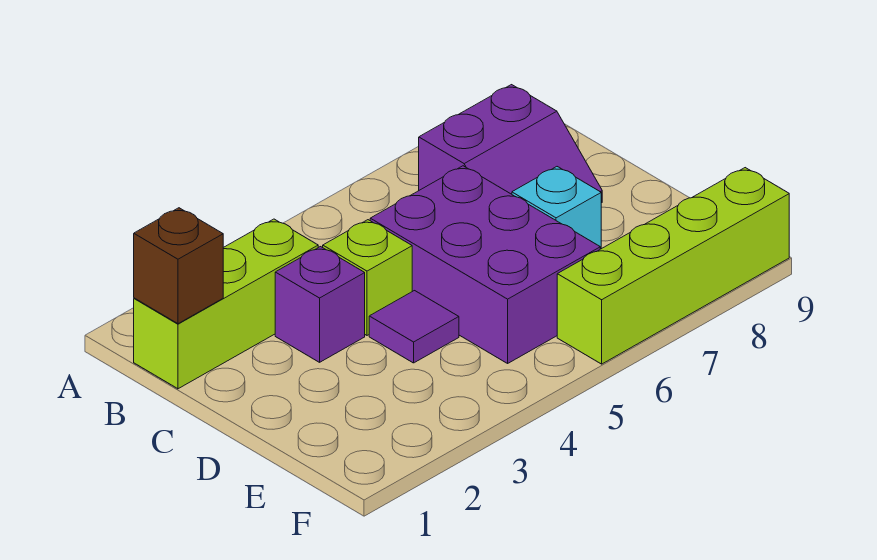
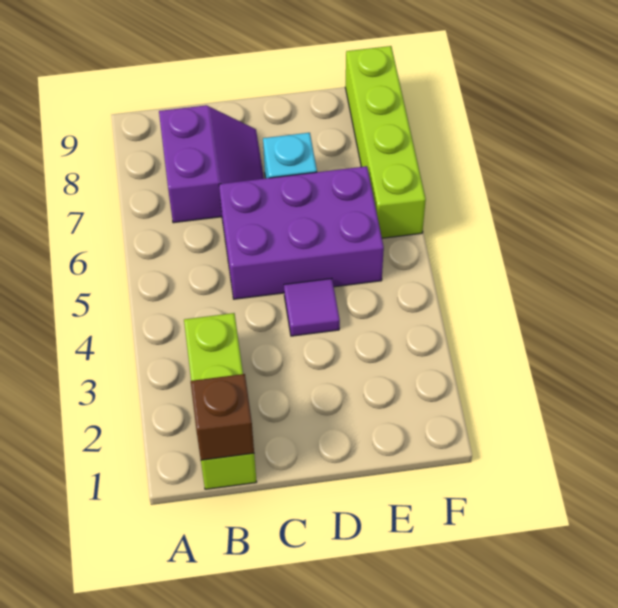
purple 1x1 brick [275,247,365,362] -> none
lime 1x1 brick [323,220,412,335] -> none

